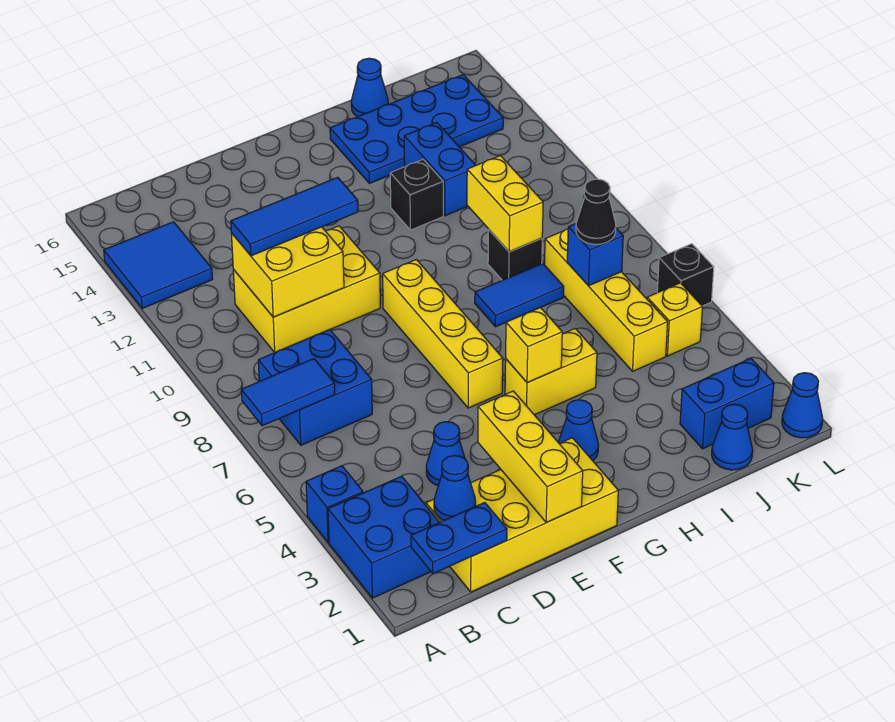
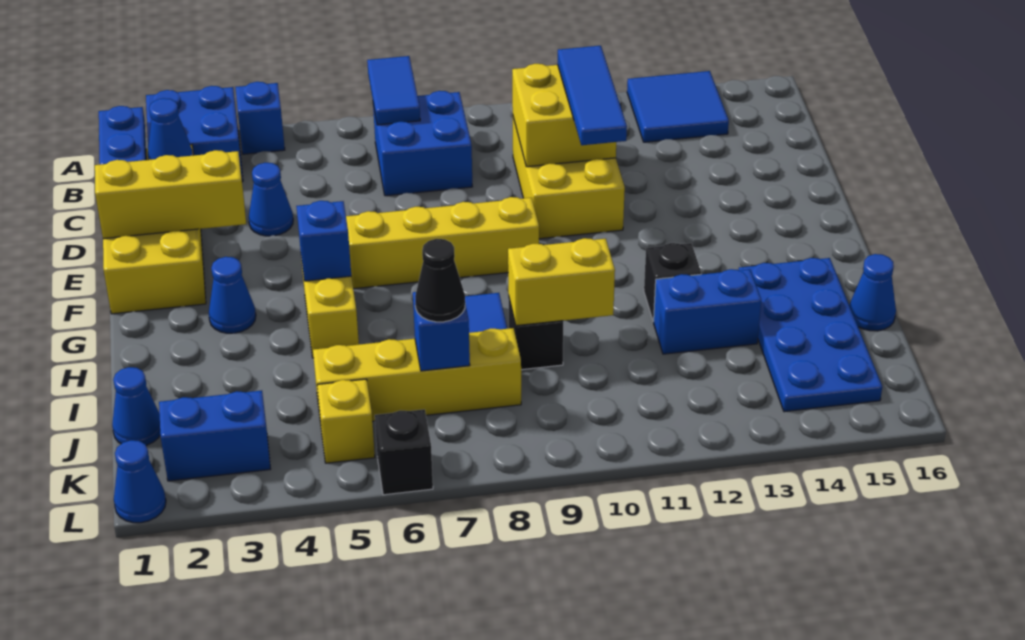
yellow 1x1 brick [506,307,562,383] -> blue 1x1 brick [296,201,351,281]
blue 1x2 brick [680,358,774,449] -> blue 1x2 brick turned to [159,391,271,481]

